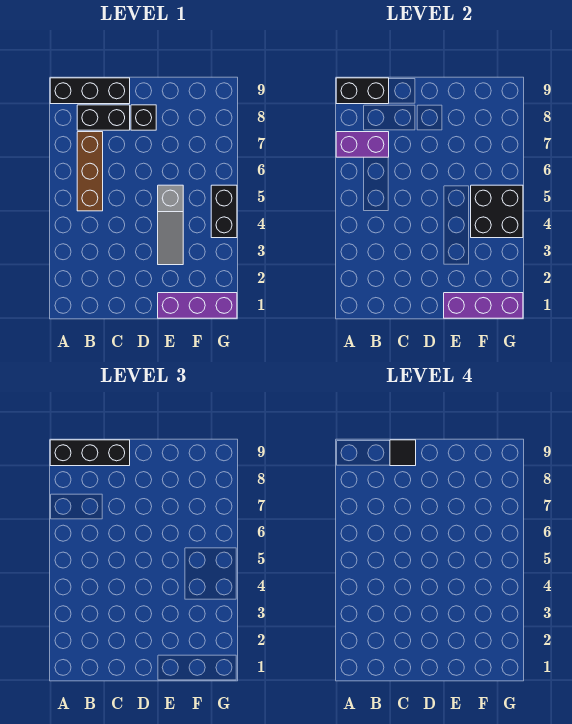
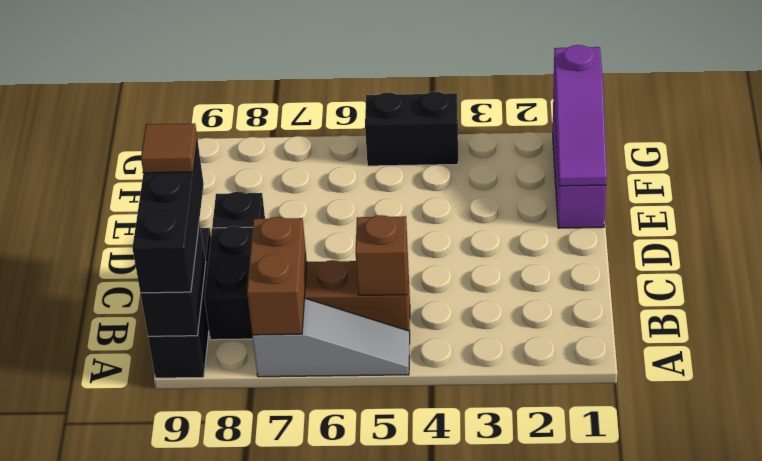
purple 1x2 brick [336,132,389,157] -> brown 1x2 brick [247,217,307,335]
none -> brown 1x1 brick [355,215,408,296]
black 1x1 tile [390,440,416,466] -> brown 1x1 tile [141,123,197,173]
purple 1x3 brick [444,293,523,318] -> purple 1x3 slope [553,45,607,186]
grey 1x3 slope [158,185,183,265] -> grey 1x3 slope moved to [252,299,410,377]
black 2x2 brick [471,185,523,238] -> none

